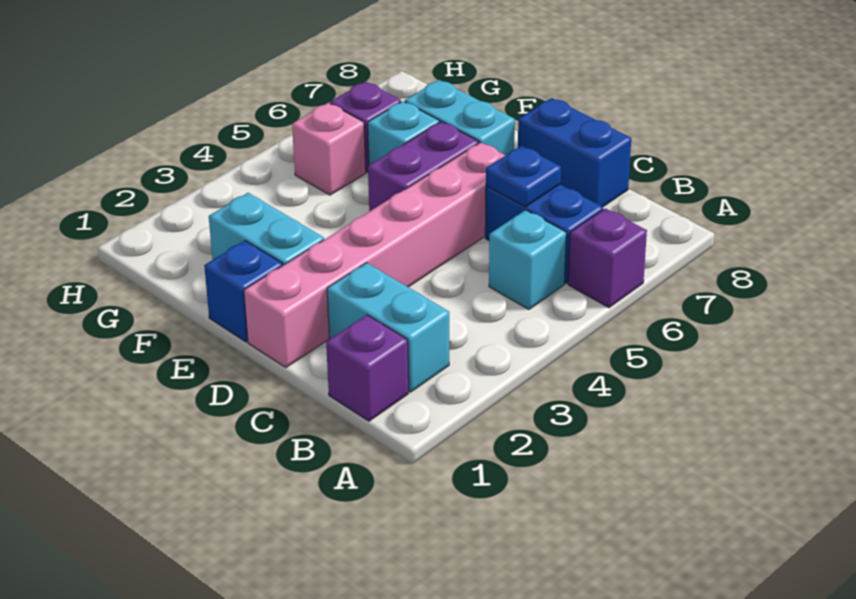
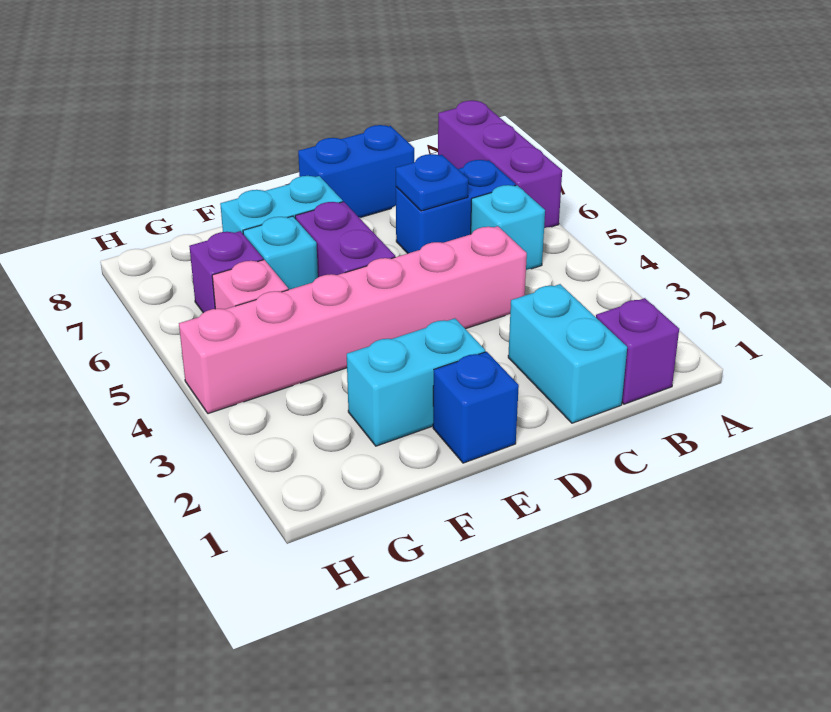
purple 1x1 brick [568,208,647,308] -> purple 1x3 brick [438,101,562,228]
cyan 1x2 brick [327,263,449,392] -> cyan 1x2 brick turned to [508,284,627,423]
pink 1x6 brick [244,142,505,368] -> pink 1x6 brick turned to [179,226,527,414]

